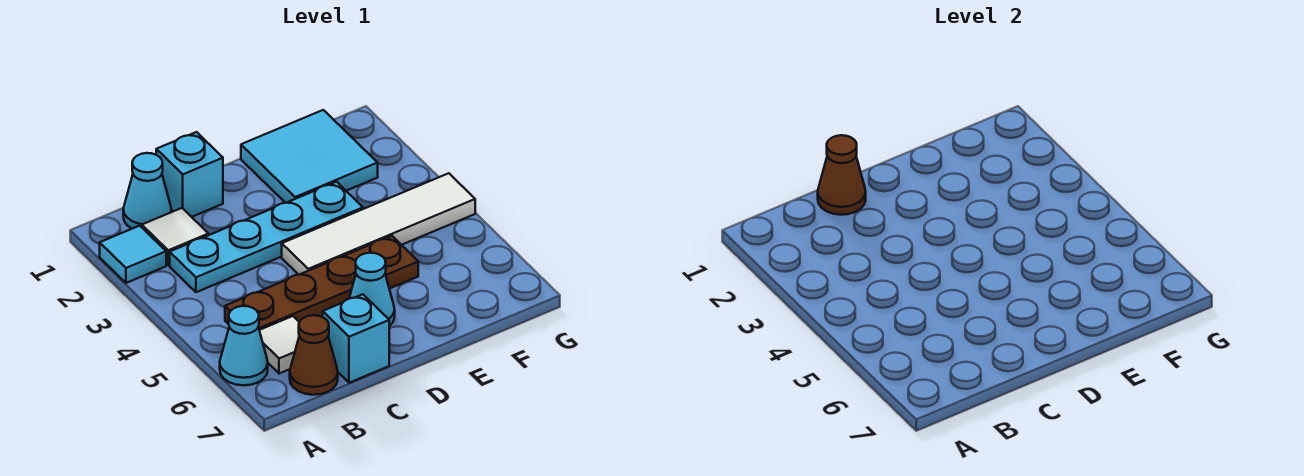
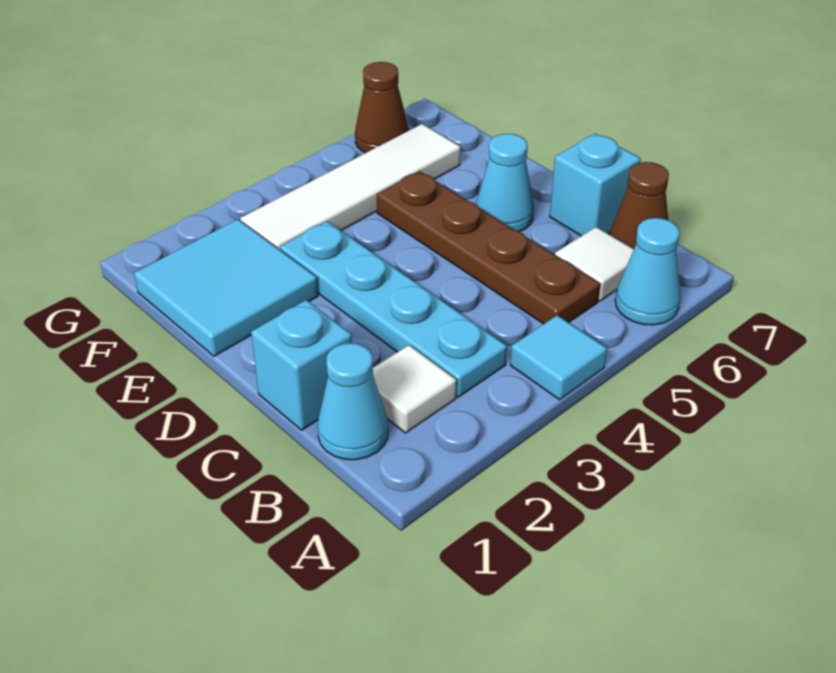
cyan 1x1 tile [100,226,166,283] -> cyan 1x1 tile moved to [510,315,607,400]
brown 1x1 cone [818,135,866,215] -> brown 1x1 cone moved to [355,62,409,153]
white 1x4 tile [282,173,475,275] -> white 1x4 tile turned to [240,124,460,250]

